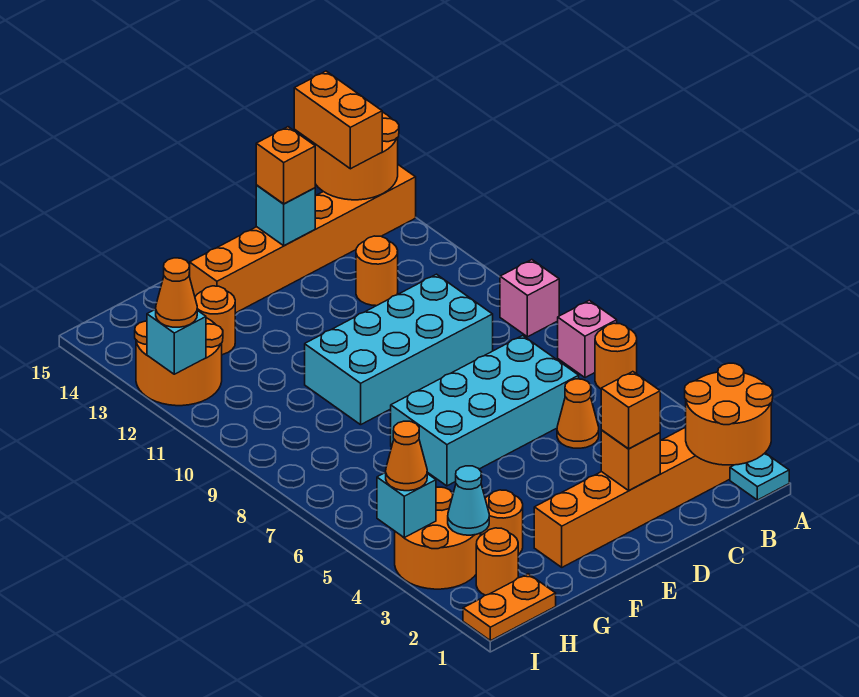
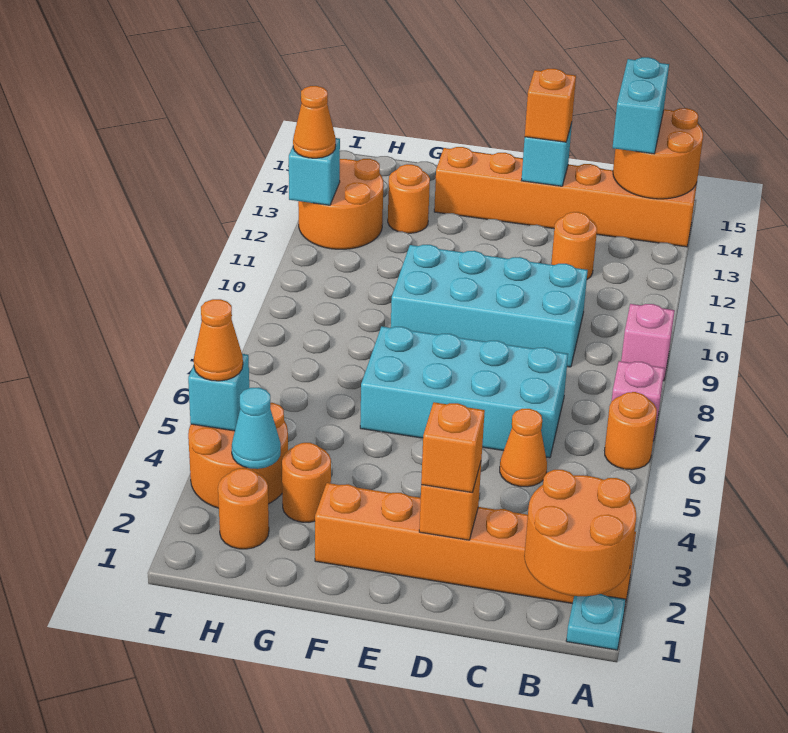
orange 1x2 brick [294,71,382,169] -> cyan 1x2 brick [613,57,669,154]
orange 1x2 plate [463,574,556,641] -> none

